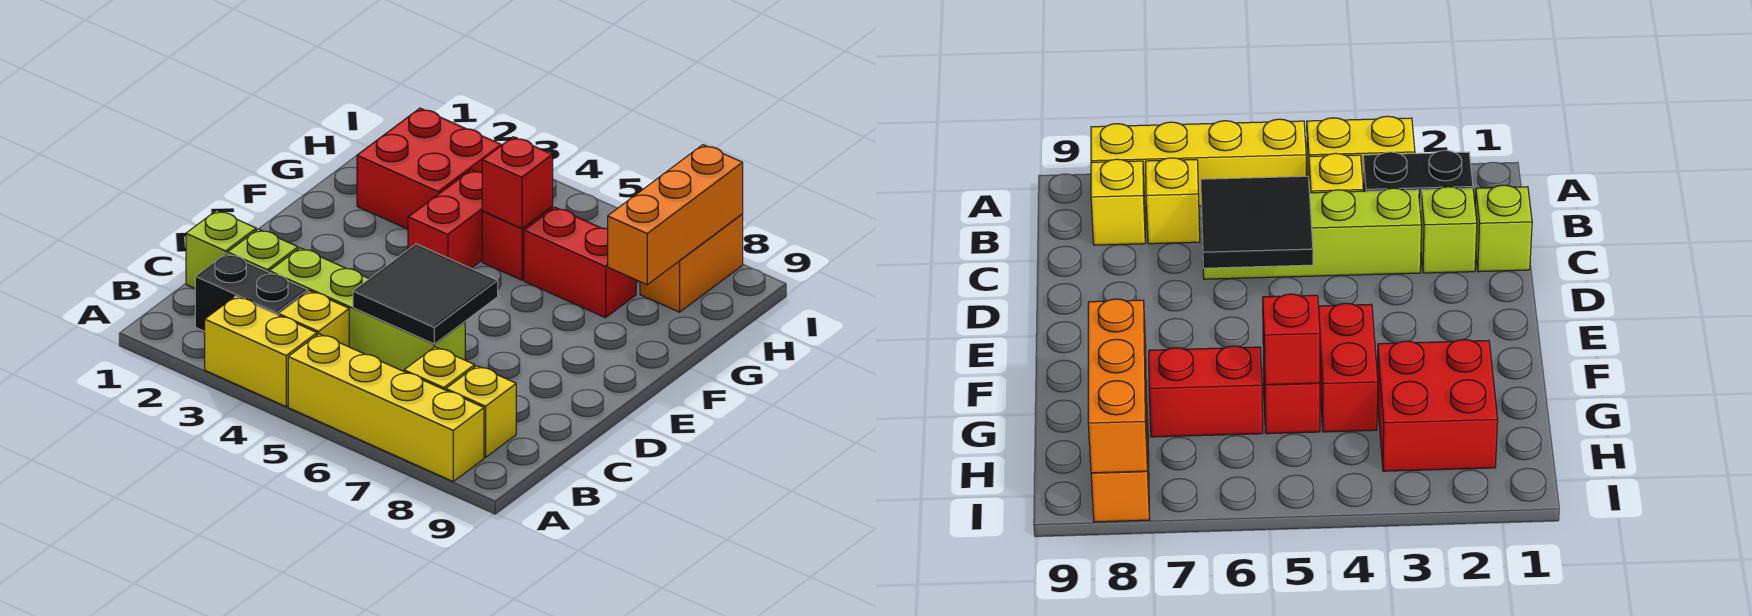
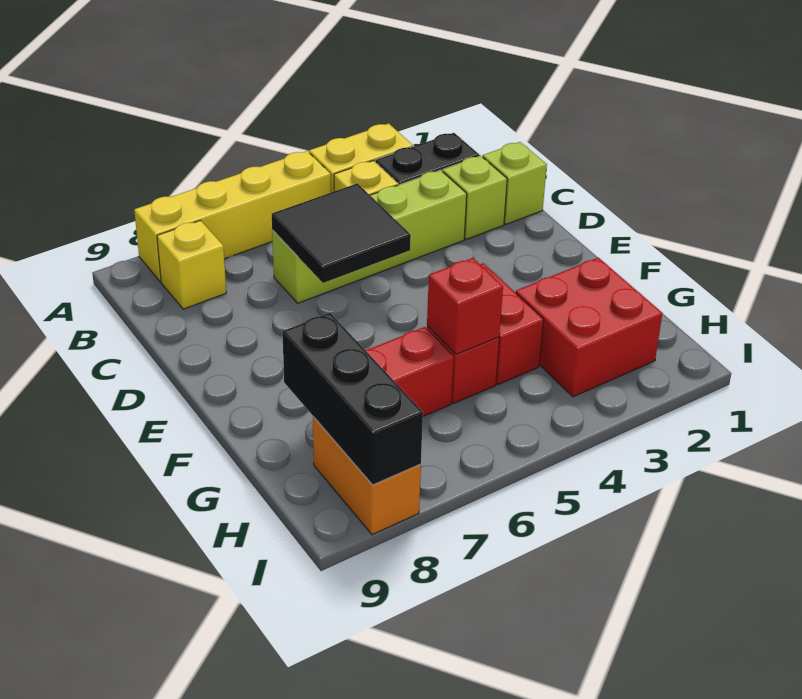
yellow 1x1 brick [404,347,475,390] -> none
orange 1x3 brick [608,145,743,285] -> black 1x3 brick [282,313,423,485]

